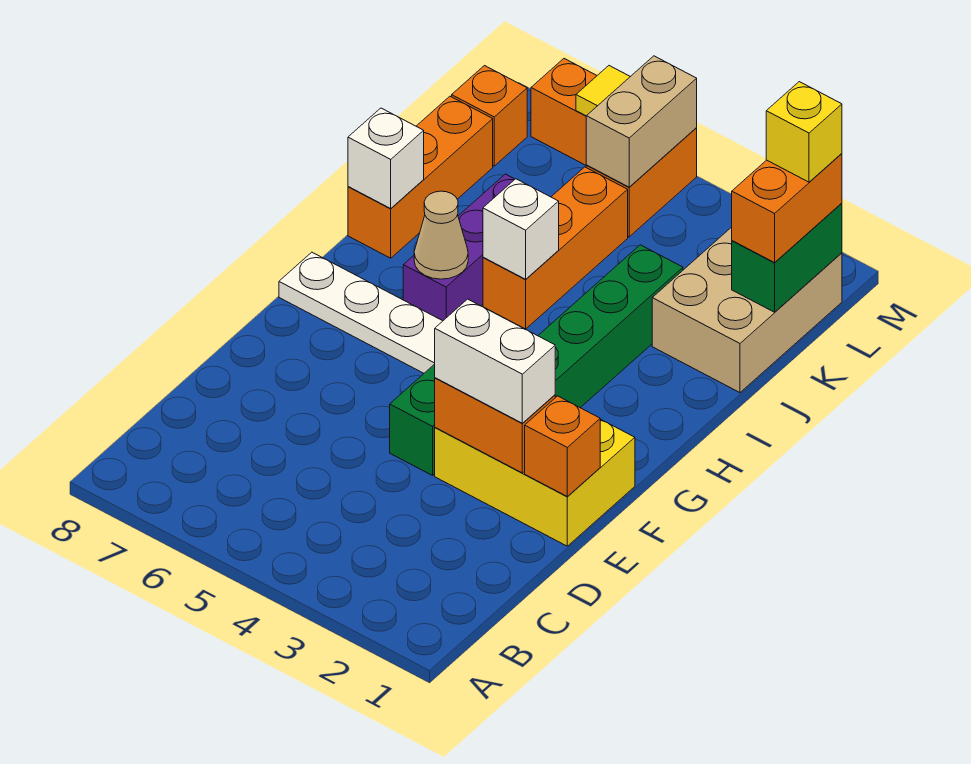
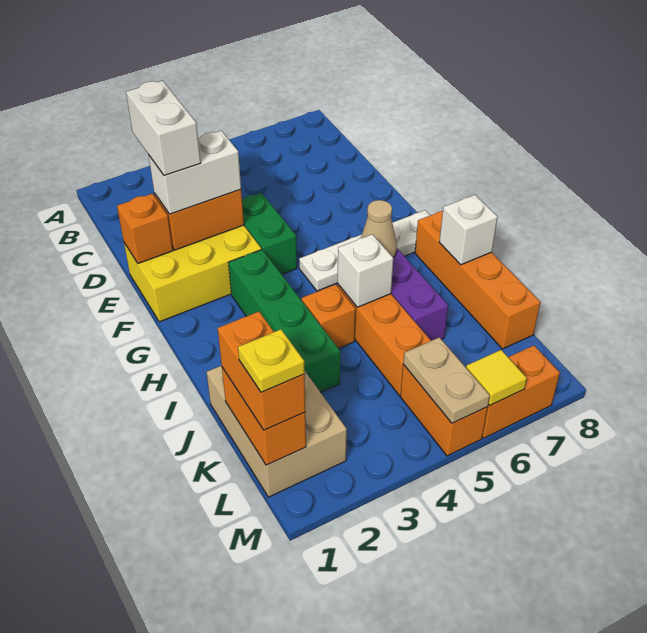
none -> white 1x2 brick [126,81,201,175]
orange 1x3 brick [348,96,493,258] -> orange 1x4 brick [415,211,541,349]
green 1x2 brick [732,203,842,312] -> orange 1x2 brick [222,367,306,465]
yellow 1x1 brick [766,82,842,182] -> yellow 1x1 plate [238,329,305,392]
tan 1x2 brick [586,56,697,187] -> tan 1x2 plate [403,337,490,423]
orange 1x1 brick [452,66,527,166] -> orange 1x1 brick moved to [302,284,356,349]

